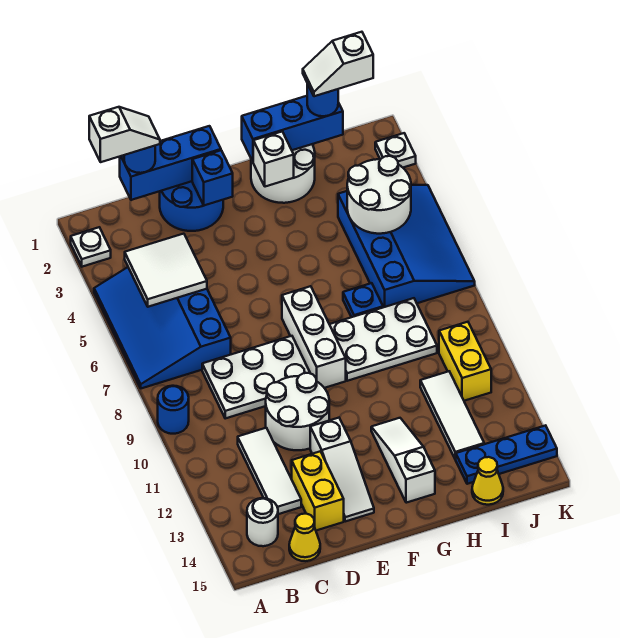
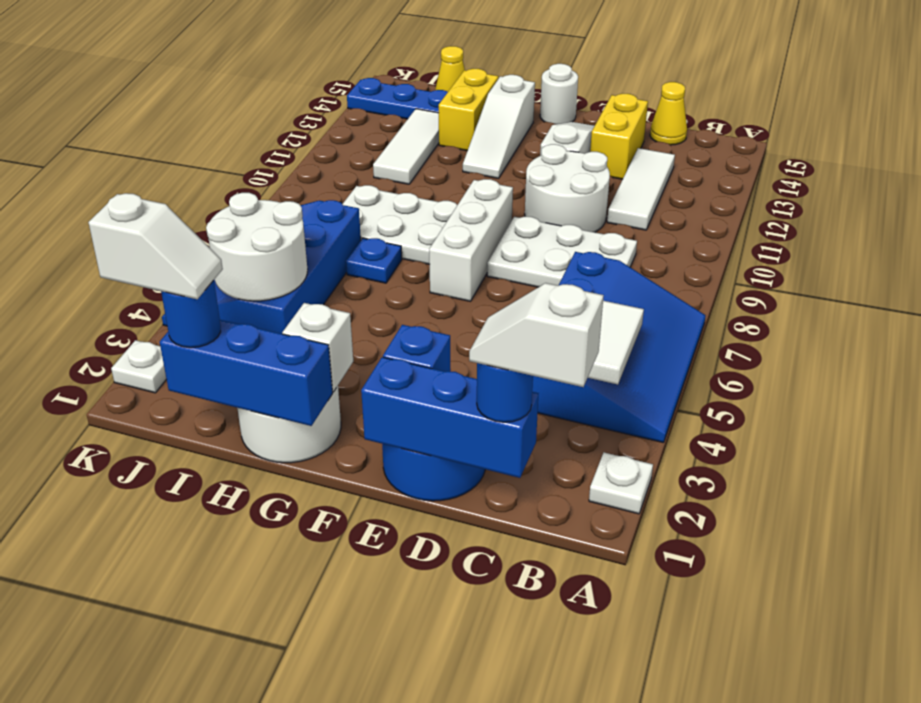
blue 1x1 round brick [158,386,189,434] -> none
white 1x1 round brick [247,498,278,546] -> white 1x1 round brick moved to [540,64,578,124]
yellow 1x2 brick [439,322,491,401] -> yellow 1x2 brick moved to [439,69,498,151]

